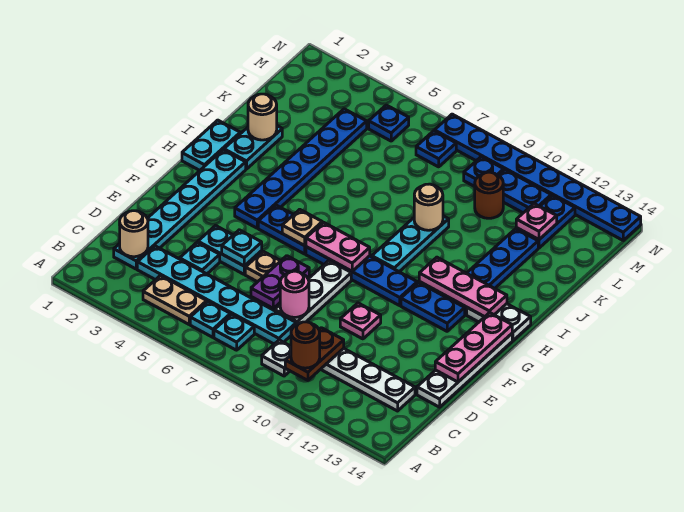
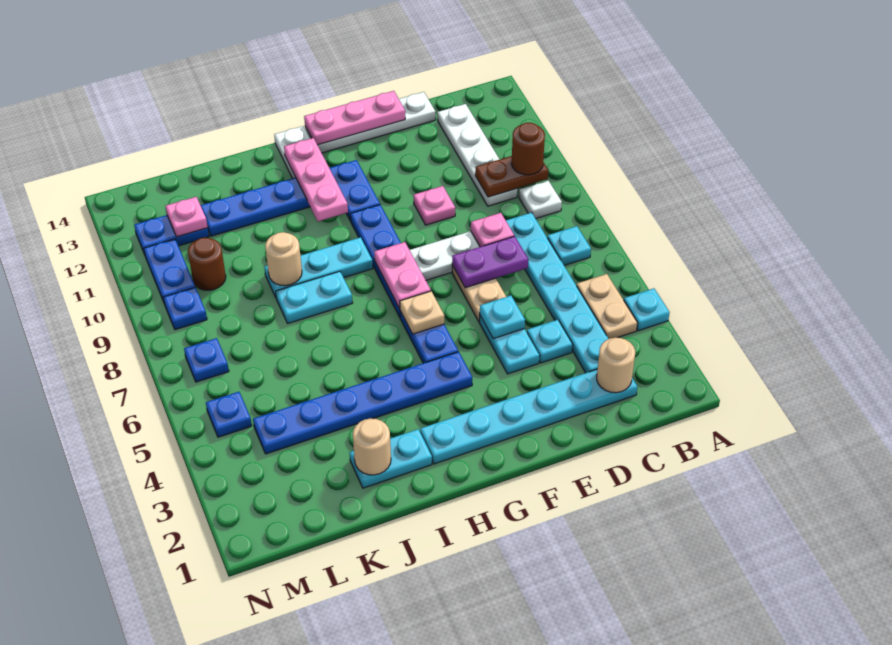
cyan 1x1 plate [190,301,230,337] -> cyan 1x1 plate moved to [624,288,670,331]
pink 1x1 round brick [280,271,309,317] -> pink 1x1 plate [471,213,514,247]
cyan 1x2 plate [182,120,240,170] -> cyan 1x2 plate moved to [276,271,352,323]
blue 1x8 plate [435,114,641,240] -> none

